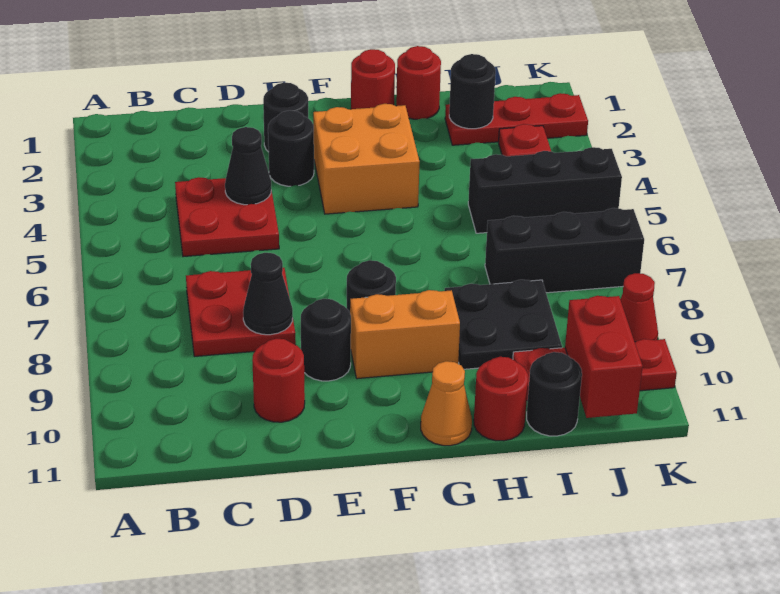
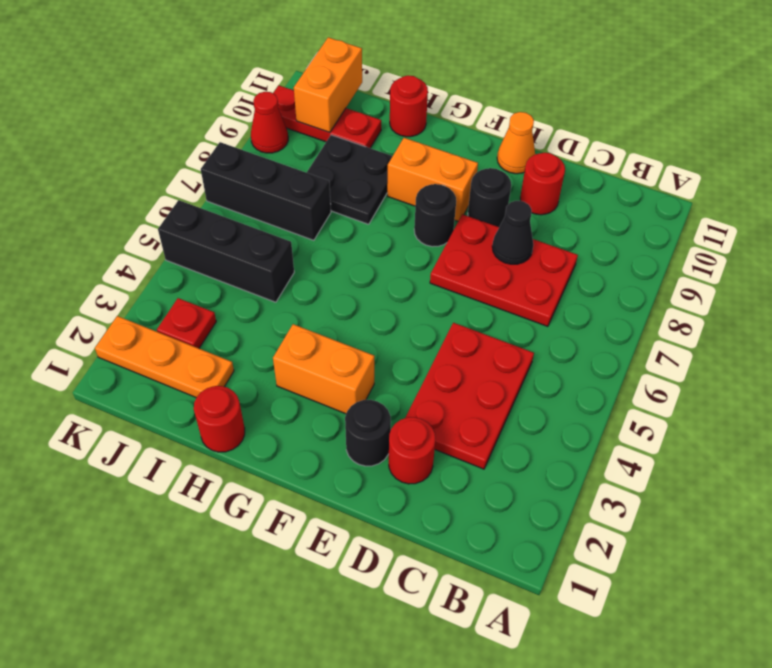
red 2x2 plate [175,177,279,257] -> red 2x3 plate [405,323,534,469]
red 2x2 plate [186,268,296,356] -> red 2x3 plate [430,214,578,327]
black 1x1 cone [225,127,271,205] -> none
black 1x1 round brick [268,110,314,186] -> none
orange 2x2 brick [313,104,420,214] -> orange 1x2 brick [273,324,374,414]
red 1x1 round brick [351,49,395,109] -> red 1x1 round brick moved to [389,417,435,484]
orange 1x1 cone [421,361,472,446] -> orange 1x1 cone moved to [497,112,535,174]
red 1x3 plate [445,93,588,145] -> orange 1x3 plate [95,316,234,397]
black 1x1 round brick [449,54,496,129] -> none
black 1x1 round brick [527,352,582,436] -> none
red 1x2 brick [565,296,643,418] -> orange 1x2 brick [294,37,362,133]

